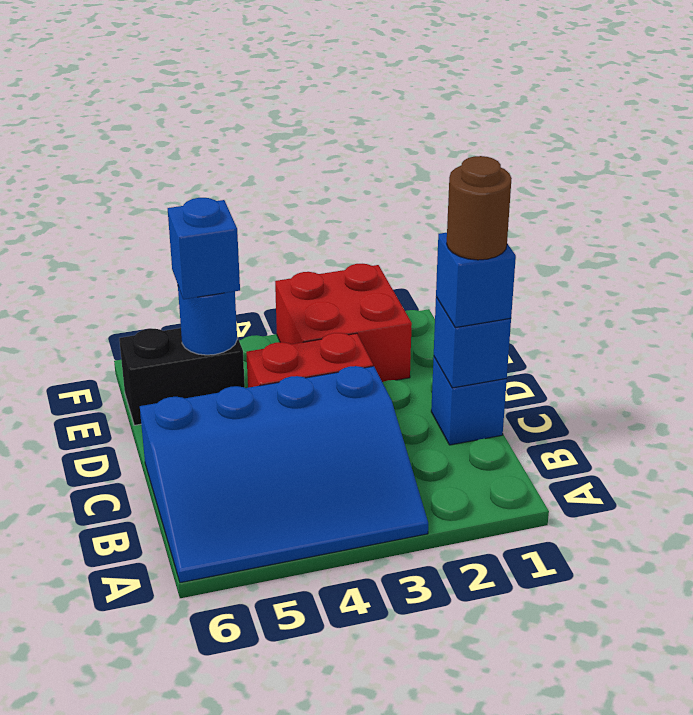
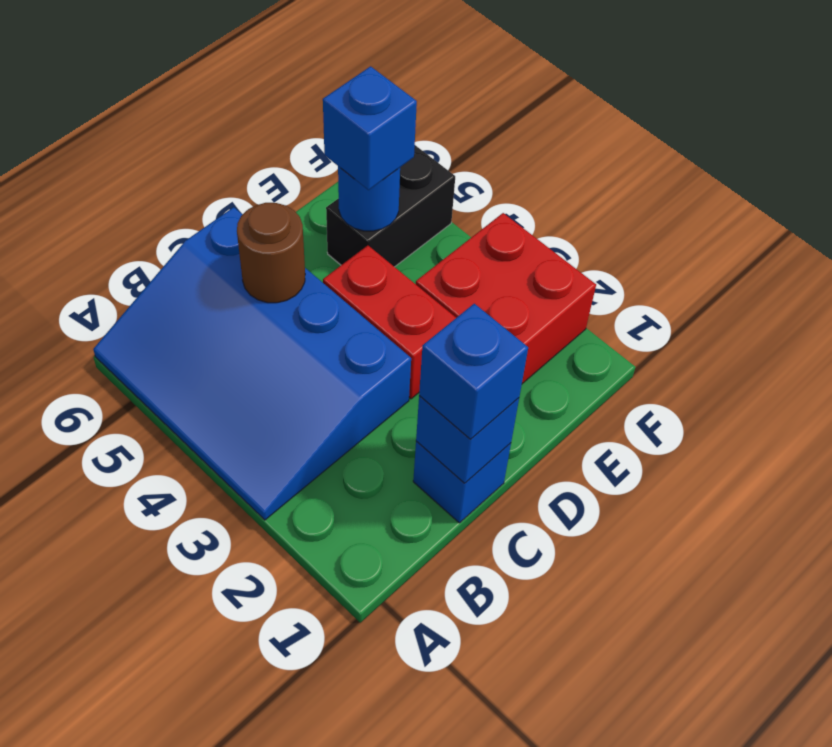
brown 1x1 round brick [447,156,512,260] -> brown 1x1 round brick moved to [237,203,305,303]
black 1x2 brick [119,328,245,425] -> black 1x2 brick turned to [326,145,455,267]

